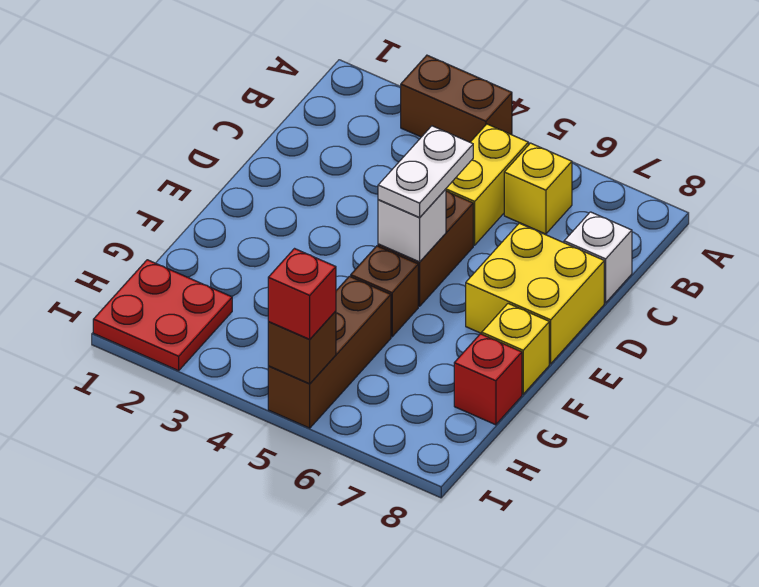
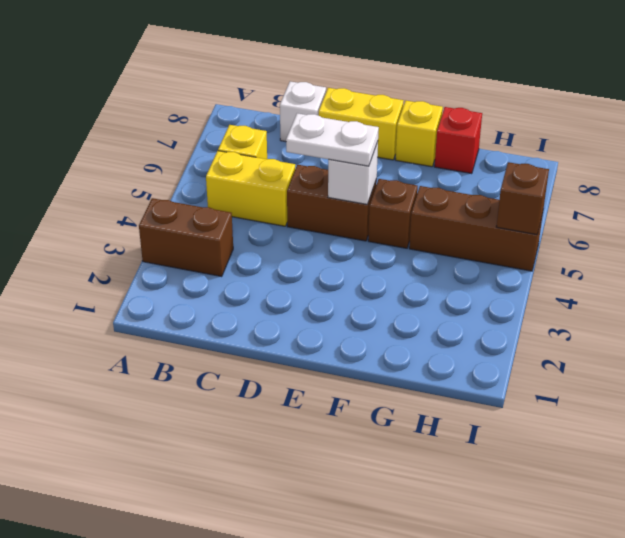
brown 1x2 brick [401,55,512,142] -> brown 1x2 brick turned to [139,198,233,276]
yellow 2x2 brick [466,223,604,364] -> yellow 1x2 brick [319,88,404,160]
red 2x2 plate [93,260,232,371] -> none
red 1x1 brick [268,249,336,339] -> none

